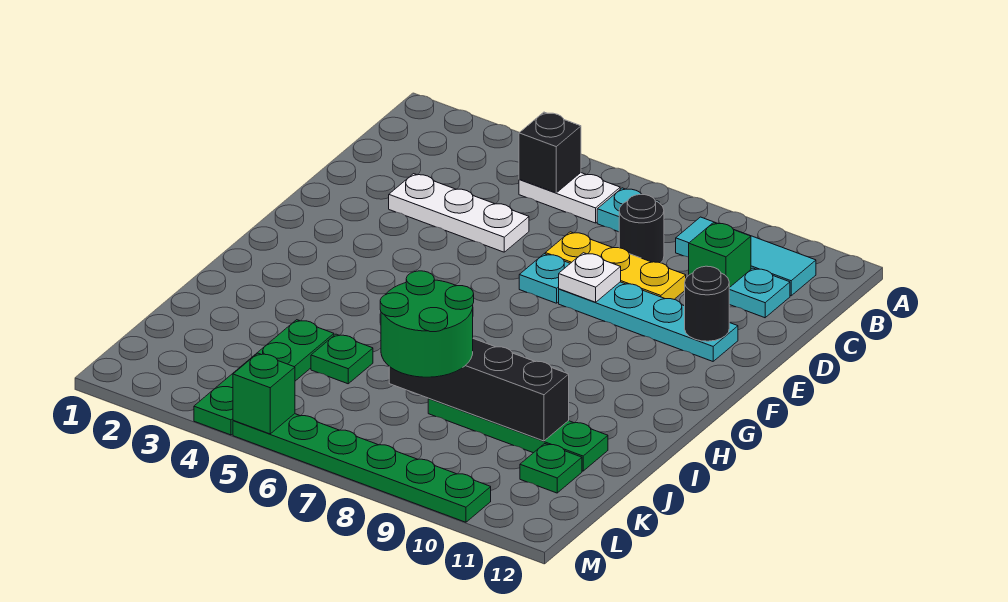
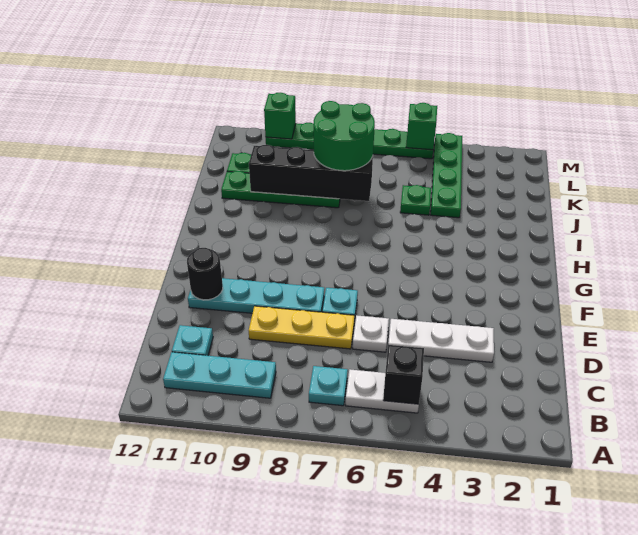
cyan 1x3 tile [676,217,816,296] -> cyan 1x3 plate [163,352,276,398]
black 1x1 round brick [619,194,664,263] -> none
green 1x1 brick [689,222,751,288] -> green 1x1 brick moved to [264,93,296,139]
white 1x1 plate [559,253,621,302] -> white 1x1 plate moved to [353,315,389,352]

